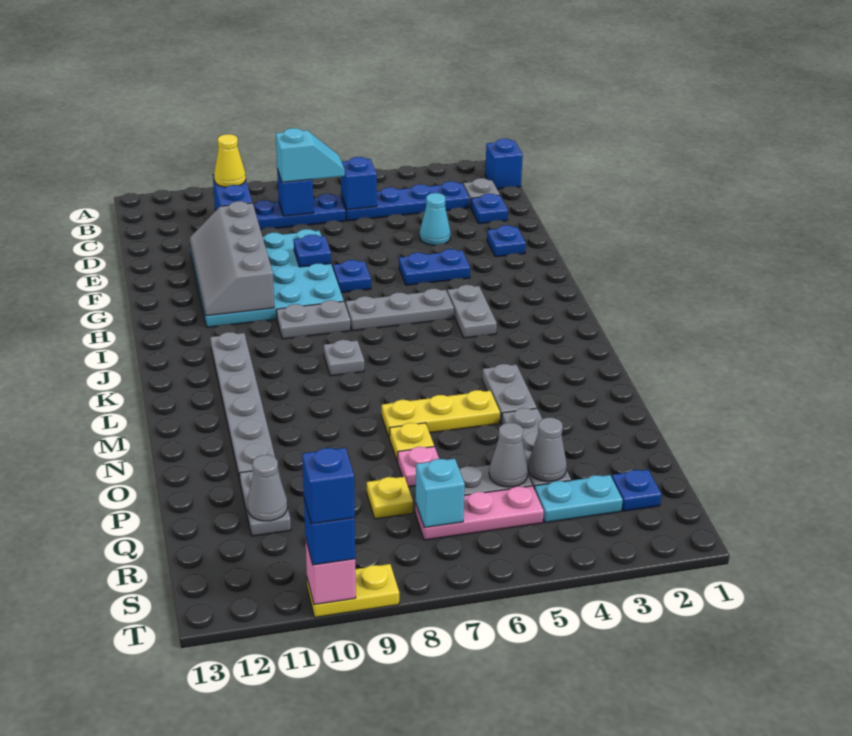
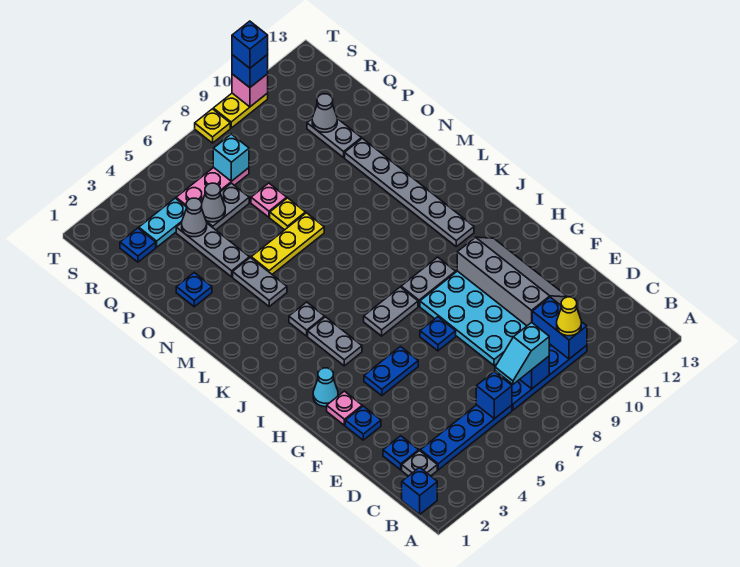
cyan 1x1 cone [420,193,451,245] -> cyan 1x1 cone moved to [313,368,338,407]
blue 1x1 plate [294,235,331,267] -> blue 1x1 plate moved to [176,273,212,307]
none -> pink 1x1 plate [327,391,362,425]
grey 1x3 plate [346,289,454,331] -> grey 1x2 plate [364,287,418,336]
grey 1x1 plate [324,340,364,376] -> grey 1x1 plate moved to [289,302,325,336]
yellow 1x1 plate [367,477,413,519] -> yellow 1x1 plate moved to [195,109,230,143]

